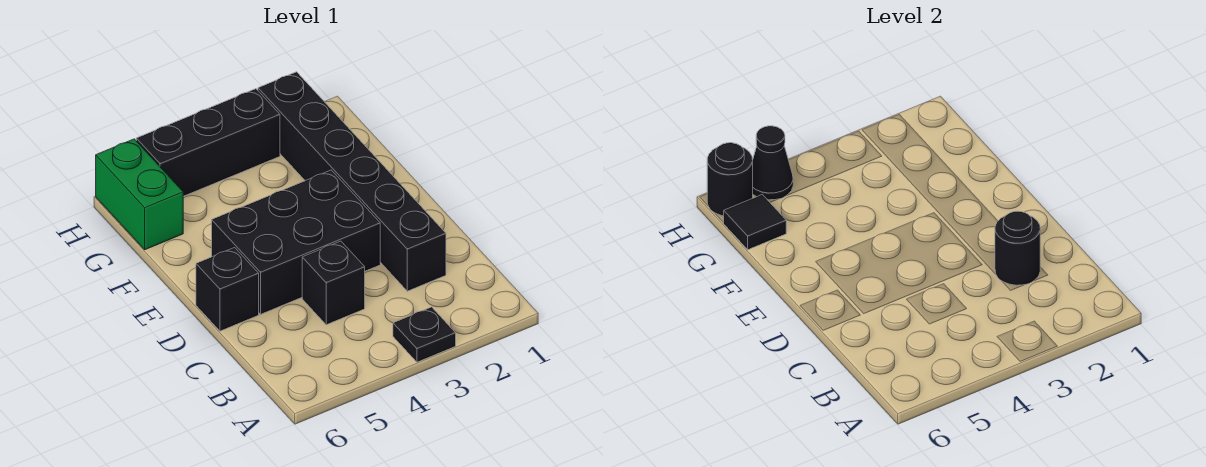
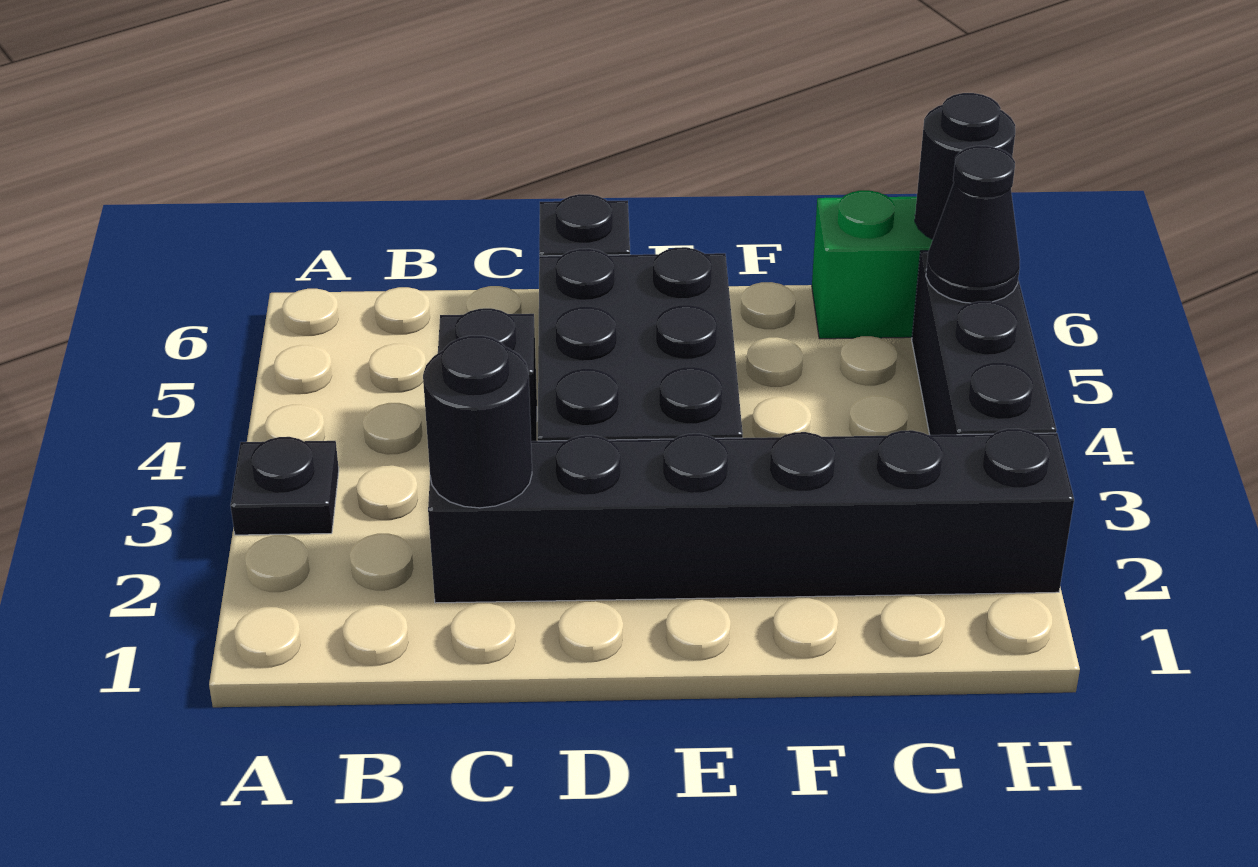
black 1x1 tile [724,194,786,250] -> none

